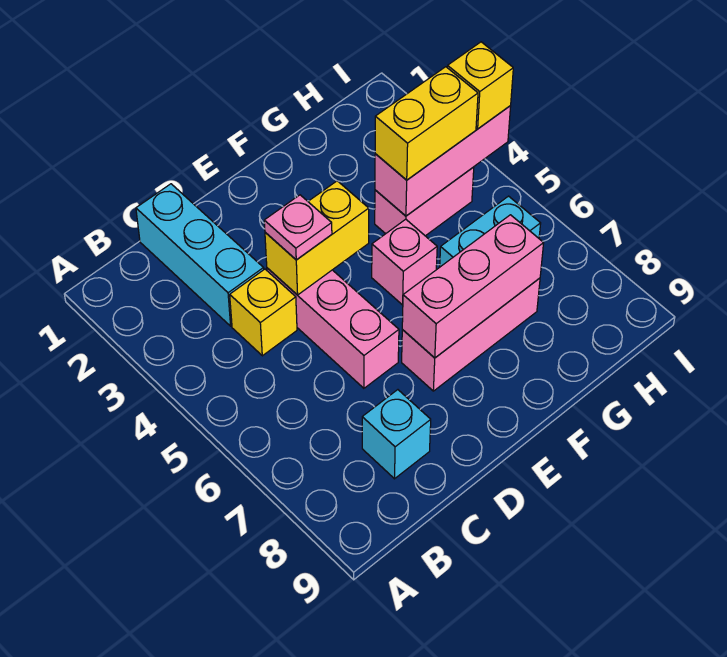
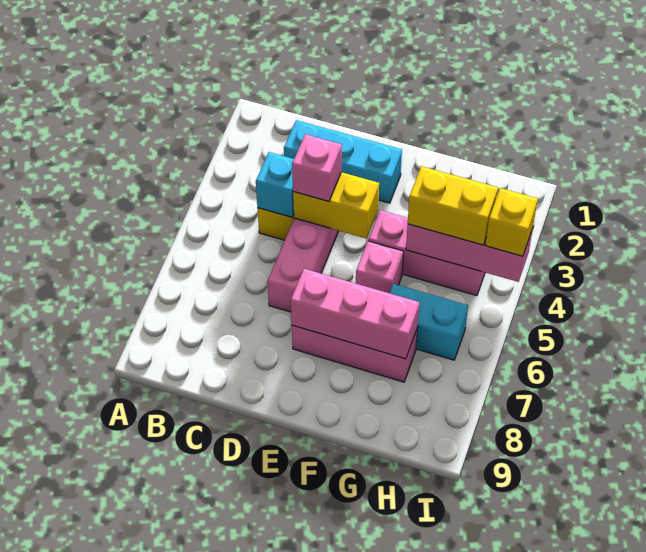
cyan 1x3 brick [136,184,264,326] -> cyan 1x3 brick turned to [284,120,402,203]
cyan 1x1 brick [362,390,431,479] -> cyan 1x1 brick moved to [256,152,294,217]
pink 1x1 plate [264,195,332,260] -> pink 1x1 brick [292,134,342,202]
pink 1x2 brick [375,167,474,236] -> pink 1x3 brick [368,210,485,296]

